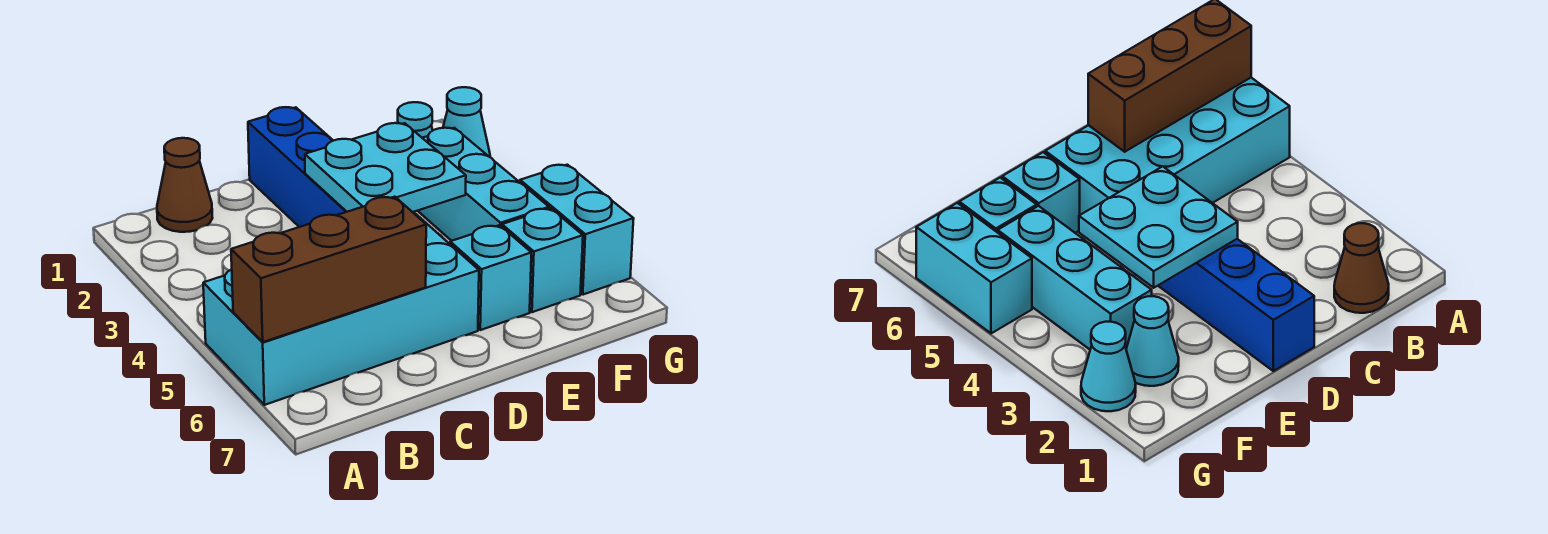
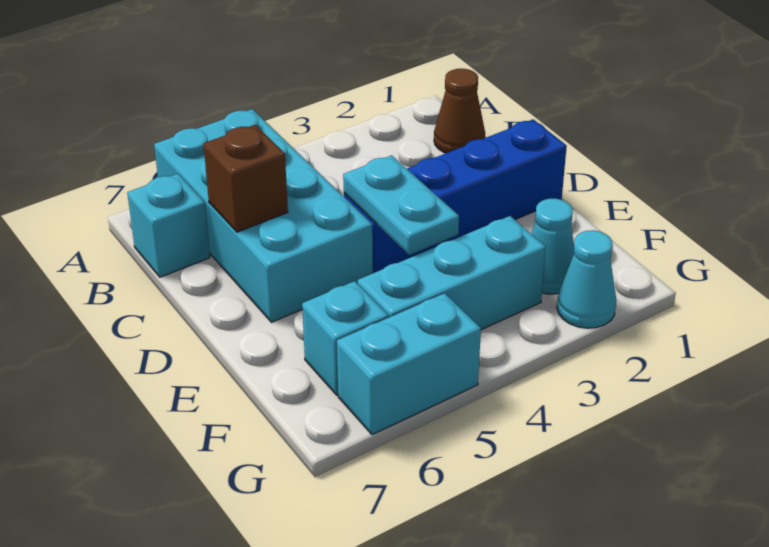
brown 1x3 brick [231,197,426,342] -> brown 1x1 brick [203,125,288,232]
cyan 2x2 plate [305,123,466,212] -> cyan 1x2 plate [343,155,459,255]
cyan 1x1 brick [450,225,531,330] -> cyan 1x1 brick moved to [127,174,210,277]

